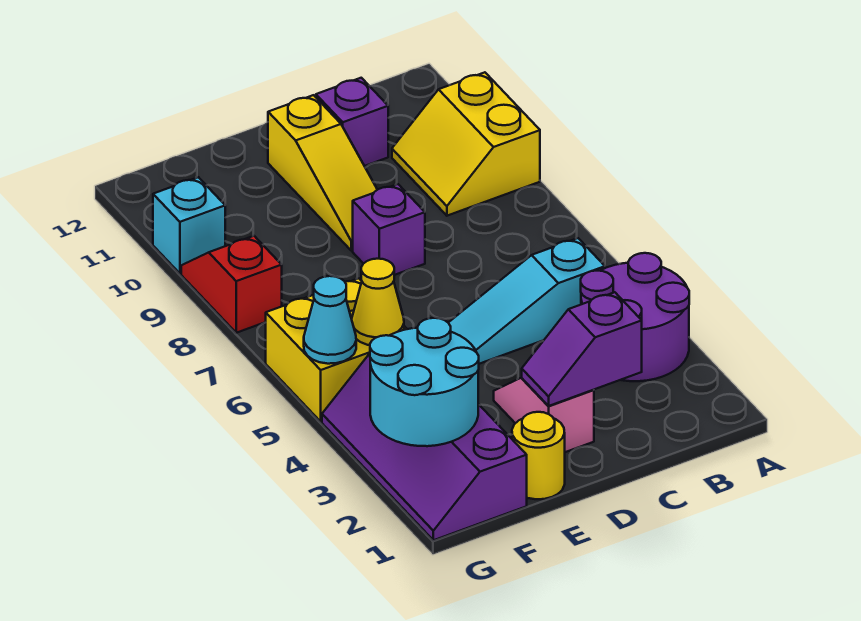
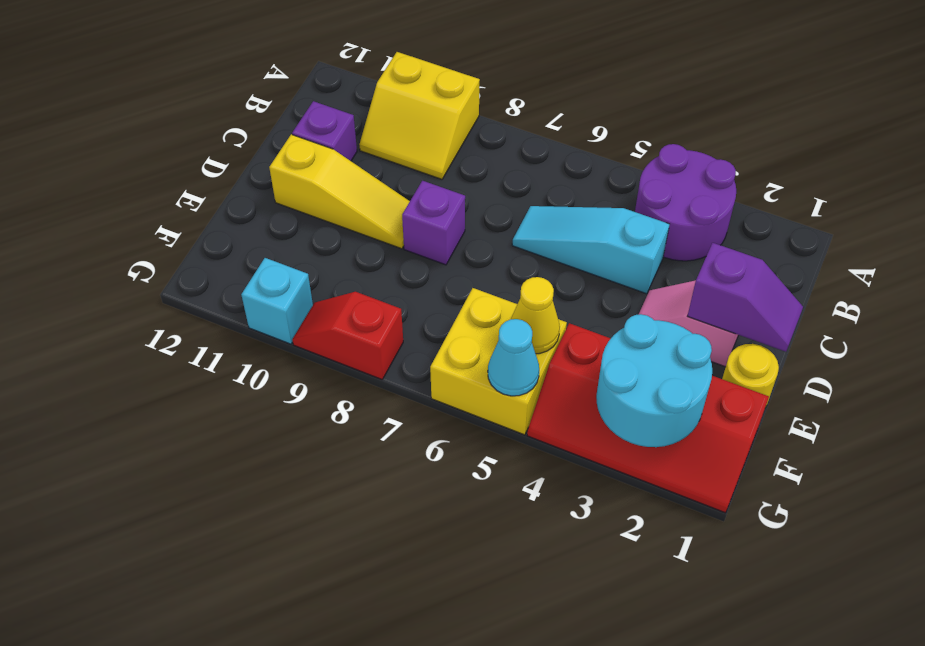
cyan 1x3 slope [448,238,605,364] -> cyan 1x3 slope turned to [512,206,670,294]
purple 1x2 slope [522,292,642,406] -> purple 1x2 slope turned to [687,243,803,352]
purple 2x4 slope [322,354,527,540] -> red 2x4 slope [527,323,769,513]

